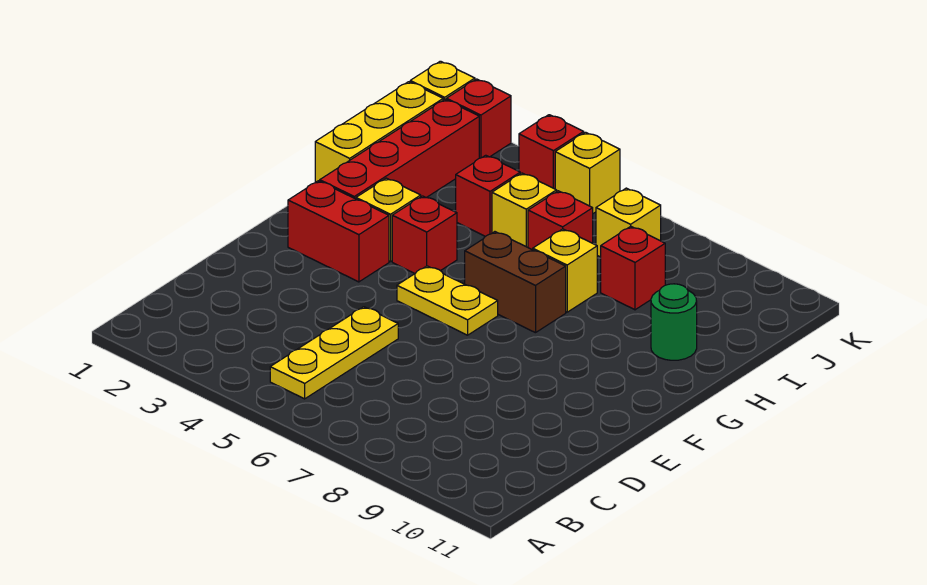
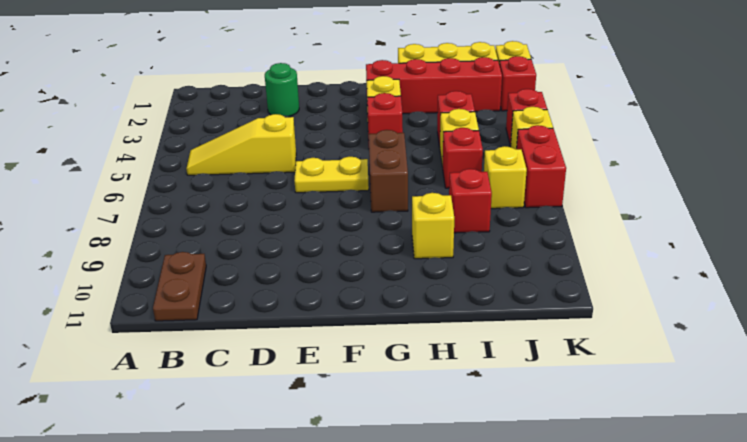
yellow 1x3 plate [270,307,398,399] -> yellow 1x3 slope [186,114,296,175]
none -> brown 1x2 plate [153,252,206,321]
red 1x2 brick [288,181,389,282] -> red 1x2 brick moved to [517,125,566,208]
yellow 1x2 plate [397,266,498,335] -> yellow 1x2 plate turned to [295,157,369,193]
yellow 1x1 brick [533,229,597,312] -> yellow 1x1 brick moved to [412,193,454,259]
green 1x1 round brick [651,284,697,360] -> green 1x1 round brick moved to [265,63,299,117]

